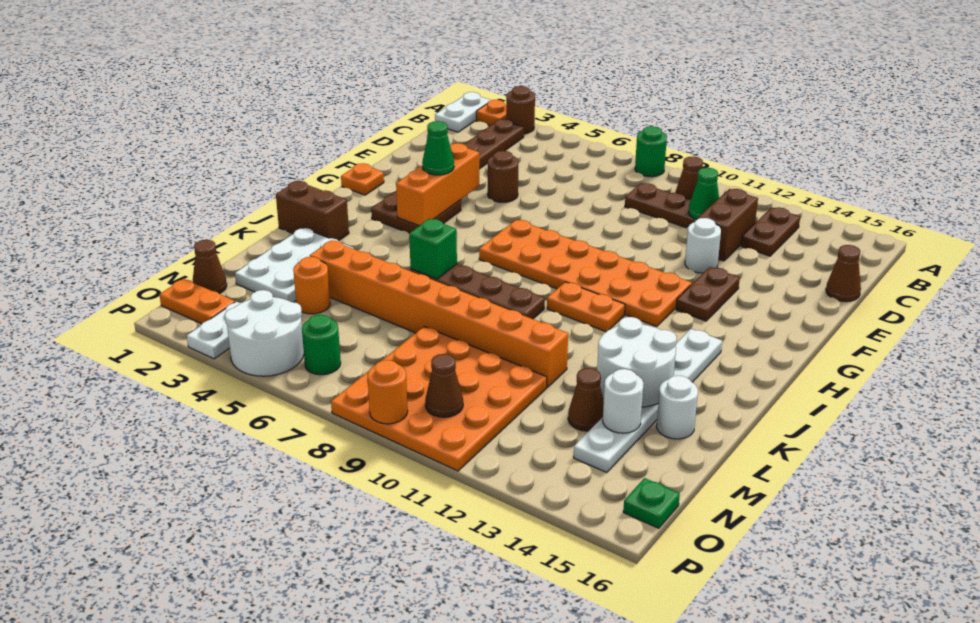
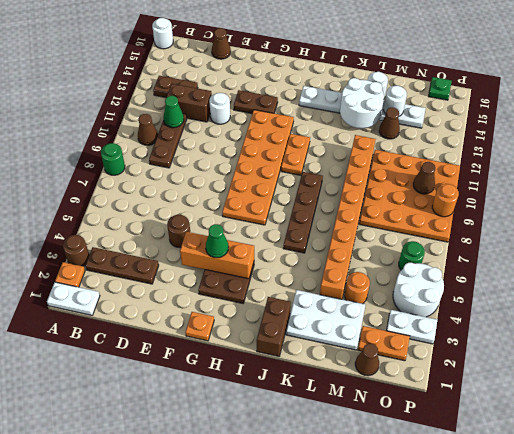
none -> white 1x1 round brick [152,18,173,49]
green 1x1 brick [409,219,457,279] -> none
orange 1x2 plate [159,279,235,324] -> orange 1x2 plate turned to [358,326,410,361]

